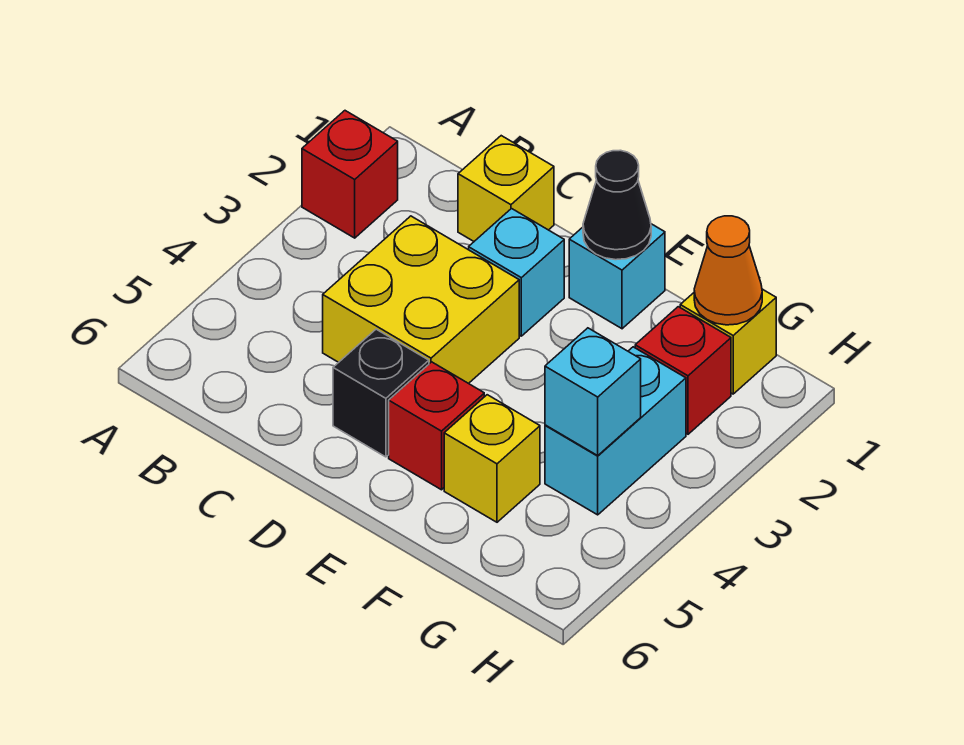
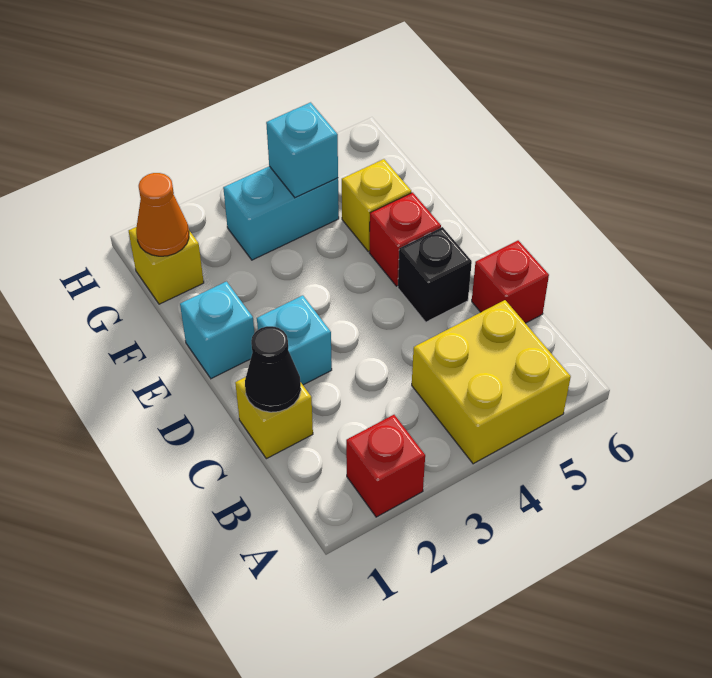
yellow 2x2 brick [323,216,519,384] -> yellow 2x2 brick moved to [412,300,571,464]
black 1x1 cone [583,150,651,260] -> black 1x1 cone moved to [245,326,301,412]
red 1x1 brick [635,307,731,434] -> red 1x1 brick moved to [472,241,549,323]

